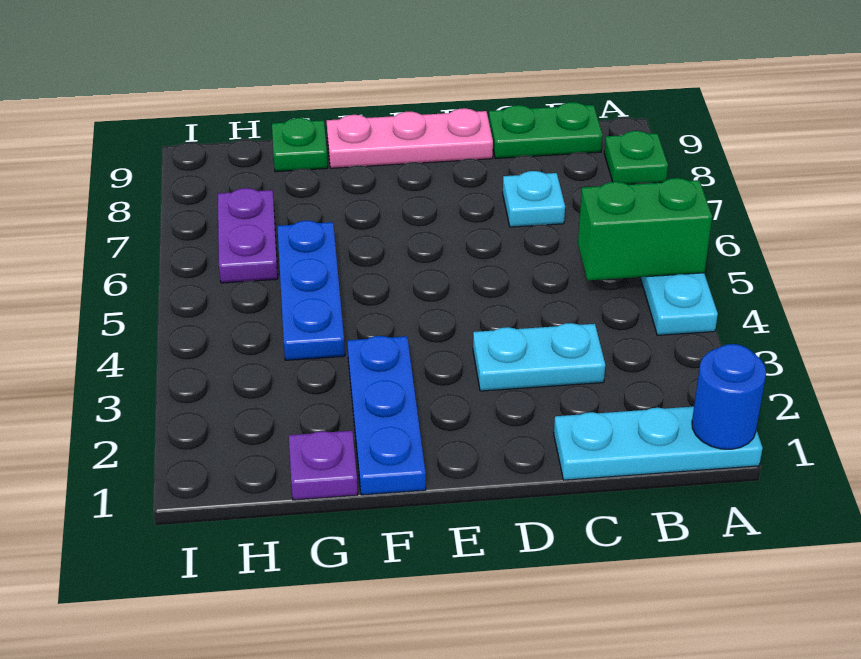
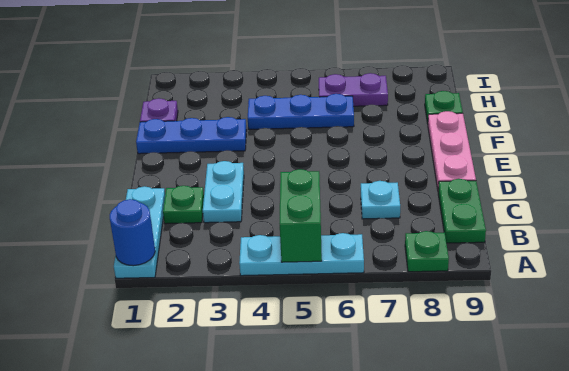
none -> green 1x1 plate [163,186,204,224]

